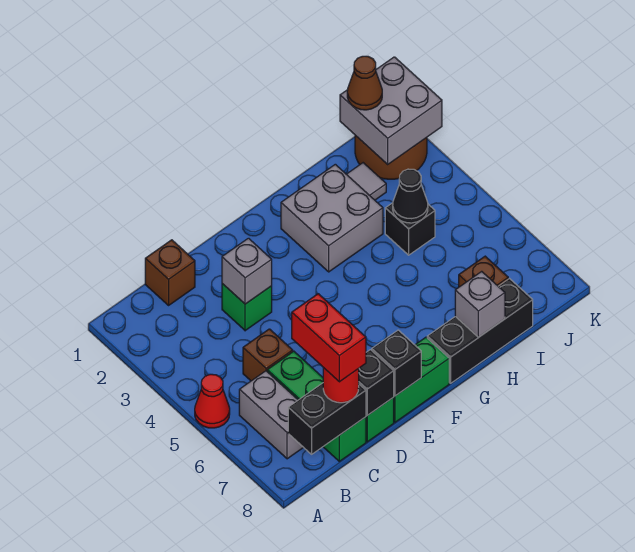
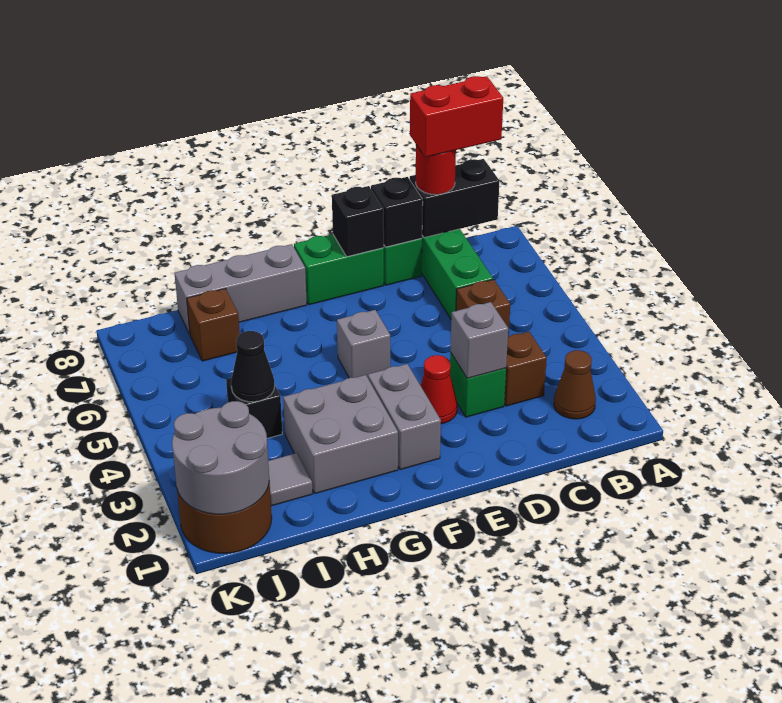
red 1x1 cone [195,374,230,428] -> red 1x1 cone moved to [420,355,457,424]
grey 1x2 brick [239,371,304,459] -> grey 1x2 brick moved to [368,364,441,470]
brown 1x1 brick [145,240,195,305] -> brown 1x1 brick moved to [504,332,547,406]
red 1x2 brick [292,294,366,382] -> red 1x2 brick turned to [410,76,503,157]
black 1x3 brick [427,279,533,383] -> grey 1x3 brick [175,244,307,334]
grey 1x1 brick [455,271,505,337] -> grey 1x1 brick moved to [337,310,390,378]
grey 2x2 brick [340,57,442,164] -> grey 2x2 round brick [172,401,269,514]
brown 1x1 cone [347,56,382,110] -> brown 1x1 cone moved to [554,350,596,419]

